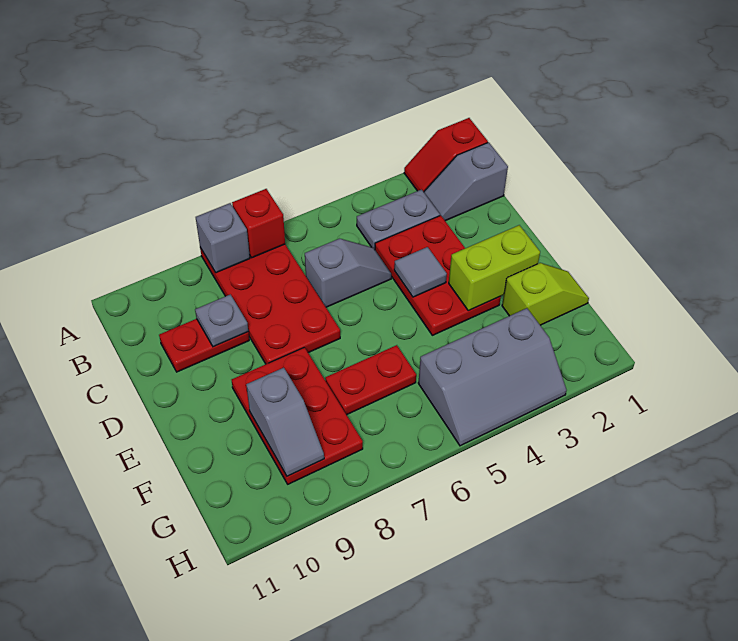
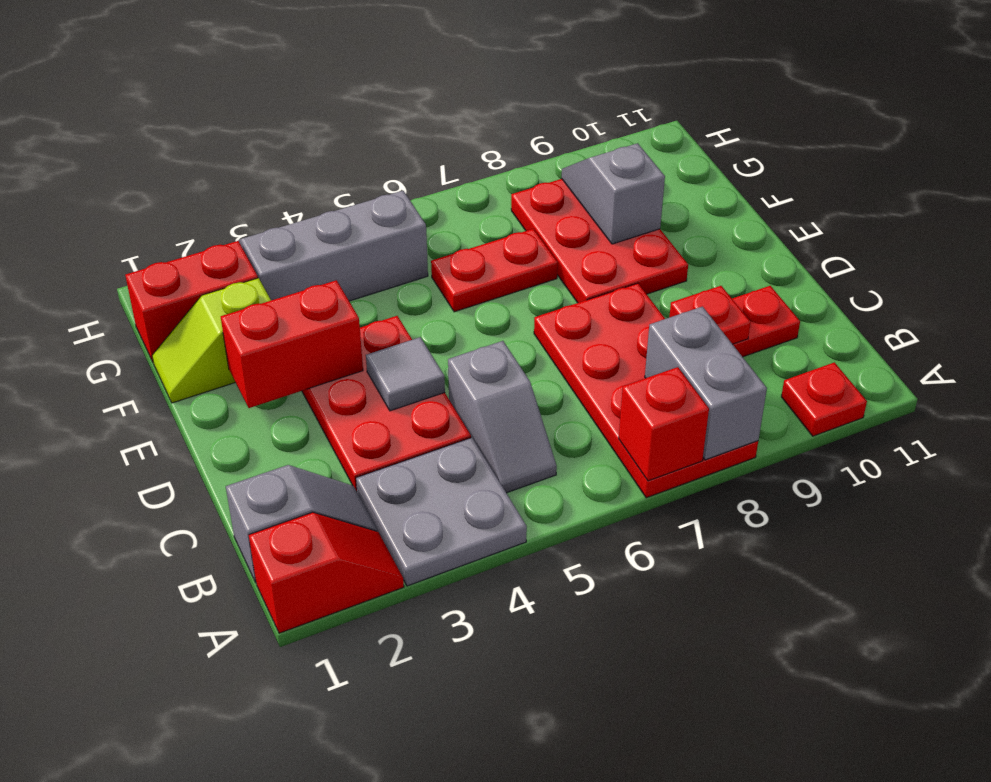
grey 1x1 brick [196,203,250,273] -> grey 1x2 brick [645,307,767,460]
none -> red 1x1 plate [781,362,867,436]
grey 1x2 plate [357,190,440,249] -> grey 2x2 plate [356,438,527,586]
grey 1x2 slope [305,239,391,307] -> grey 1x2 slope turned to [448,341,557,493]
grey 1x1 plate [195,294,248,347] -> red 1x1 plate [669,286,751,344]
lime 1x2 brick [449,225,540,311] -> red 1x2 brick [221,280,363,408]
none -> red 1x2 brick [125,241,258,362]

